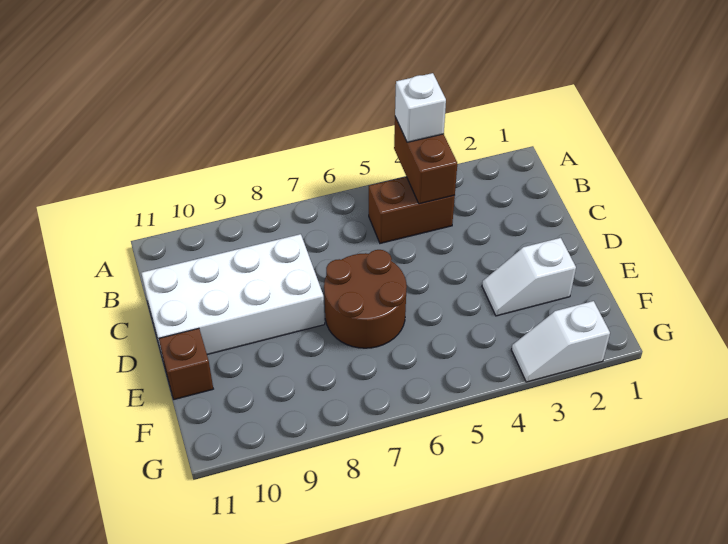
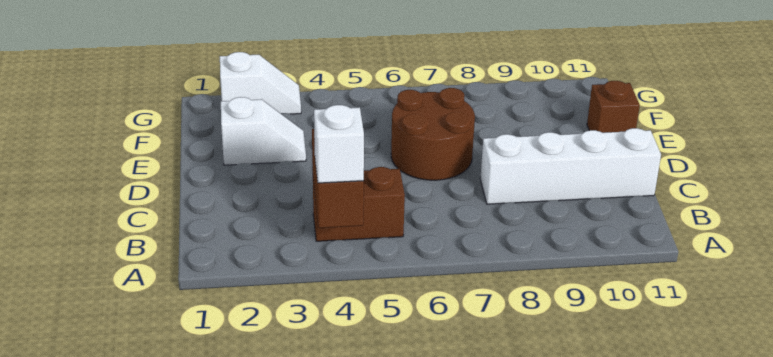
white 2x4 brick [141,234,325,357] -> white 1x4 brick [480,128,661,204]

